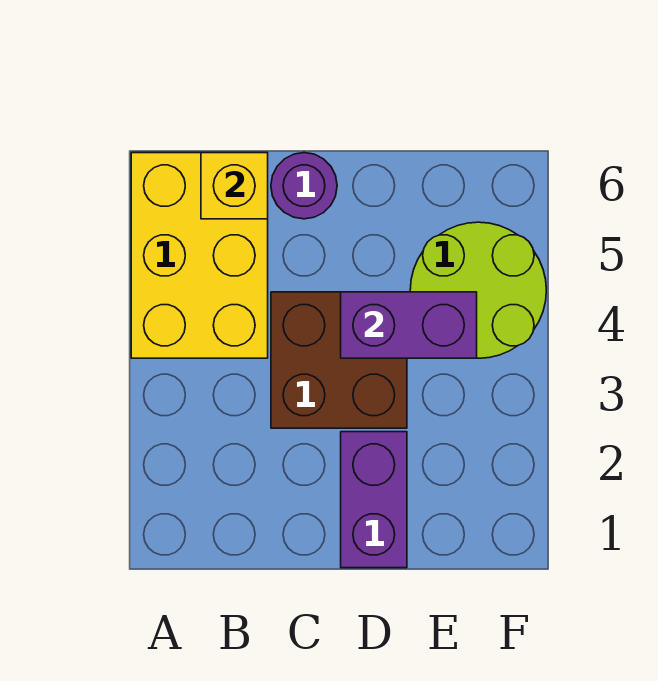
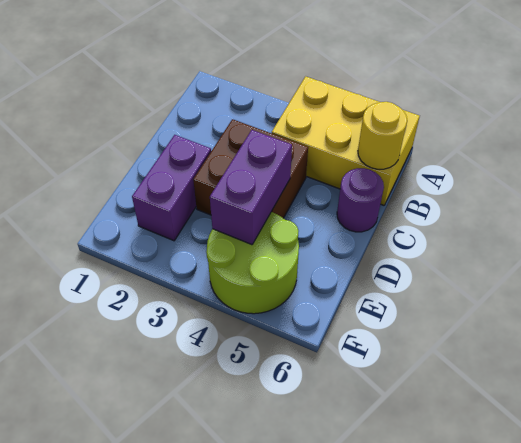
yellow 1x1 brick [201,153,268,219] -> yellow 1x1 round brick [358,102,407,169]
purple 1x2 brick [341,432,407,568] -> purple 1x2 brick turned to [132,135,211,241]

